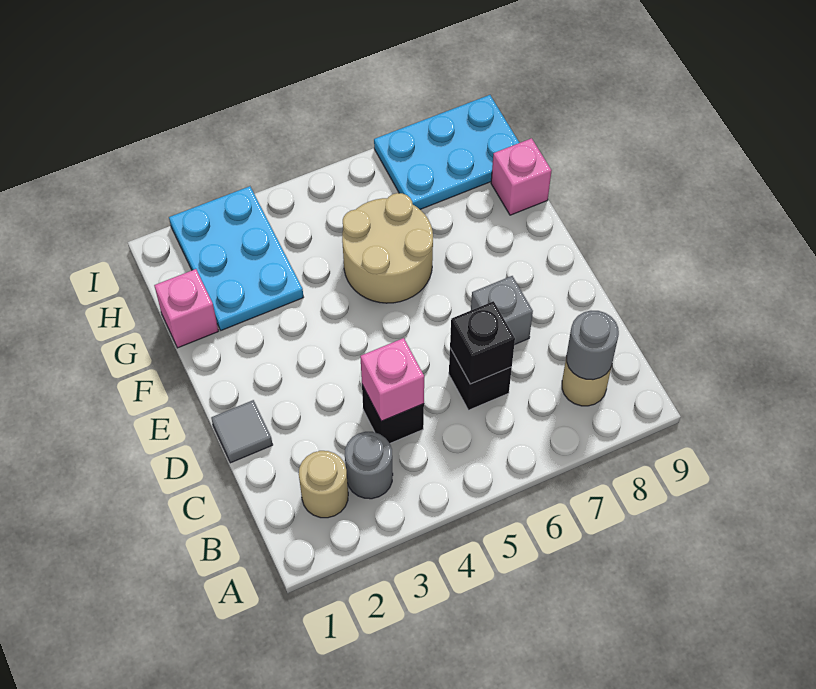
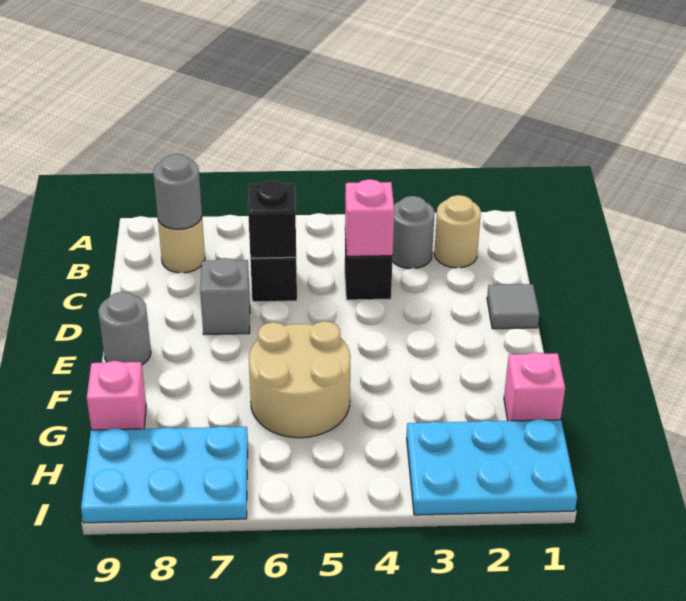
none -> grey 1x1 round brick [98,292,151,365]
cyan 2x3 plate [169,186,304,330] -> cyan 2x3 plate turned to [407,419,577,515]

